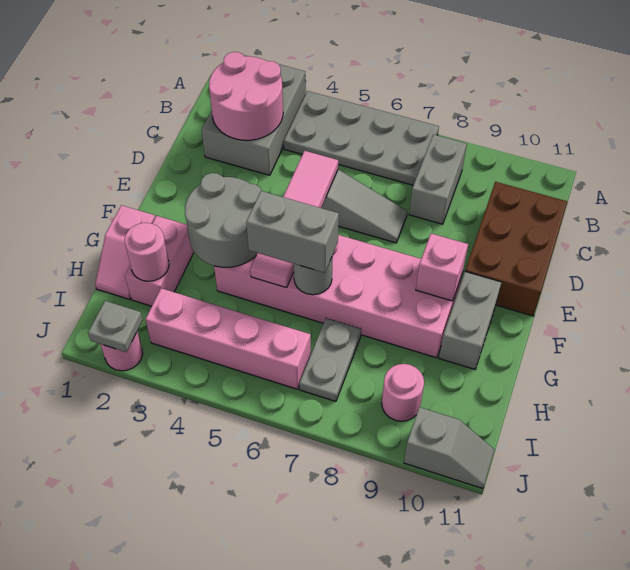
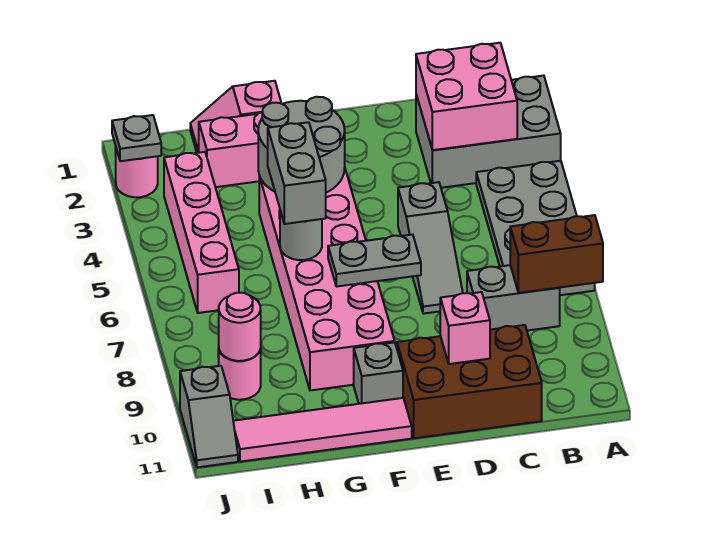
none -> brown 1x2 brick [510,215,603,293]
pink 2x2 round brick [209,52,283,140] -> pink 2x2 brick [416,43,517,150]
pink 1x4 tile [250,151,338,288] -> pink 1x4 tile moved to [233,398,412,462]
pink 1x1 brick [416,233,468,301] -> pink 1x1 brick moved to [440,292,490,364]
grey 1x2 brick [439,272,502,369] -> grey 1x1 brick [354,342,403,404]
pink 1x1 round brick [125,223,169,281] -> pink 1x1 round brick moved to [219,293,261,361]
grey 1x2 plate [299,318,361,401] -> grey 1x2 plate moved to [328,235,421,287]

